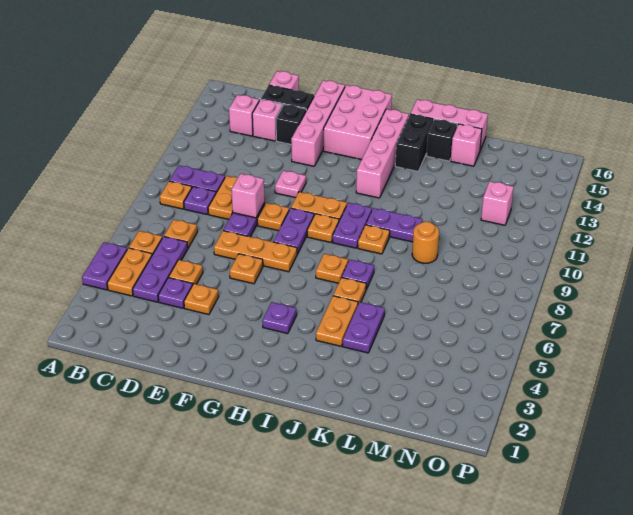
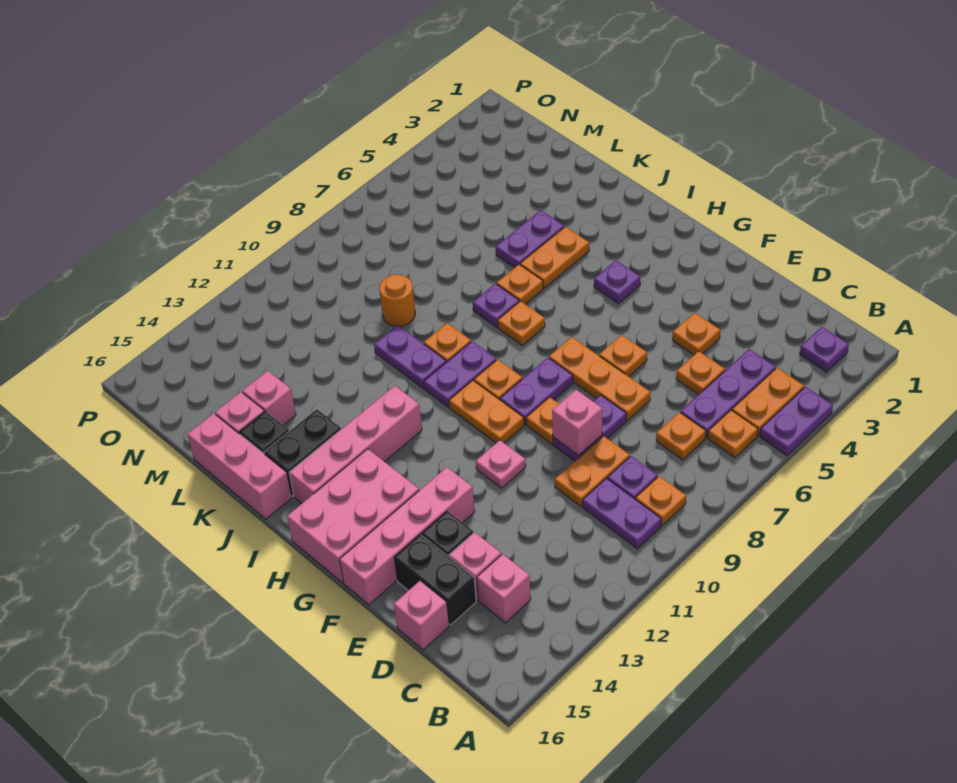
purple 1x1 plate [158,278,193,308] -> purple 1x1 plate moved to [800,327,849,372]
pink 1x1 brick [481,181,514,225] -> pink 1x1 brick moved to [242,371,296,425]

